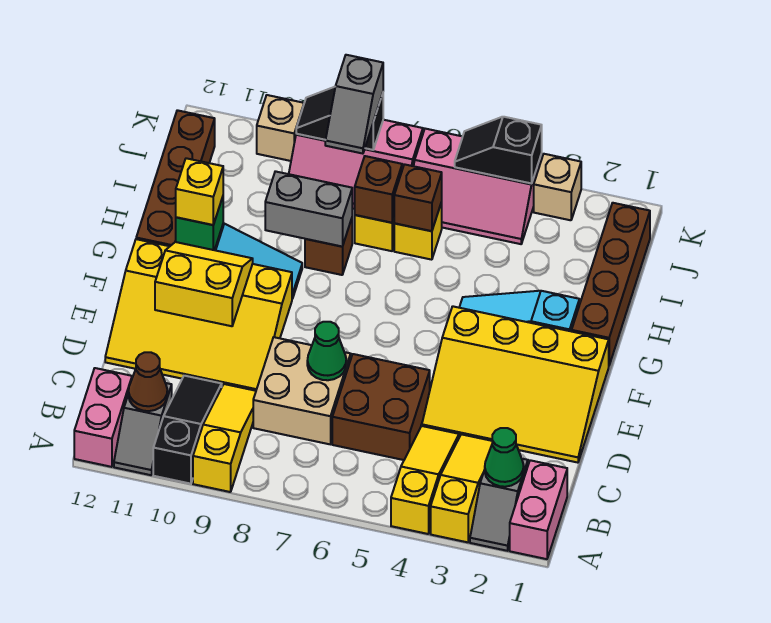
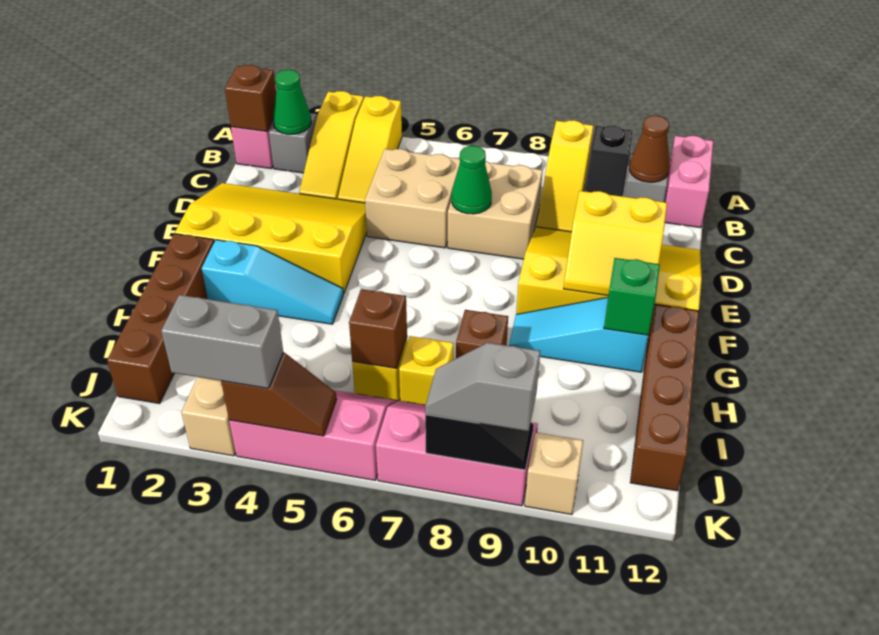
brown 2x2 brick [332,354,430,460] -> tan 2x2 brick [365,149,460,248]
yellow 1x1 brick [176,158,223,225] -> none
grey 1x2 brick [265,171,352,247] -> grey 1x2 brick moved to [161,295,283,388]
brown 1x1 brick [355,156,402,223] -> brown 1x1 brick moved to [225,65,276,132]
grey 1x2 slope [325,55,383,154] -> grey 1x2 slope turned to [425,343,540,431]
black 1x2 slope [455,117,542,183] -> brown 1x2 slope [221,352,337,436]

